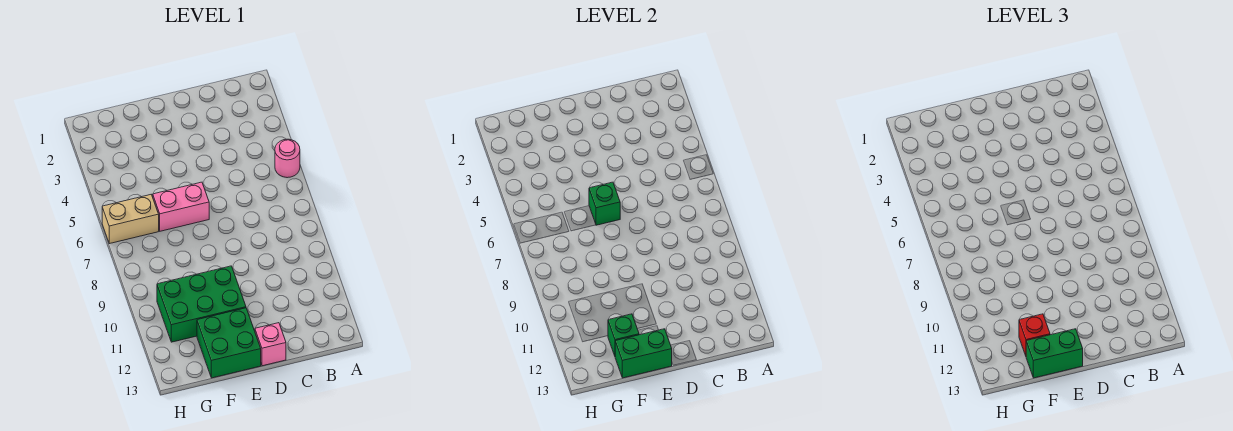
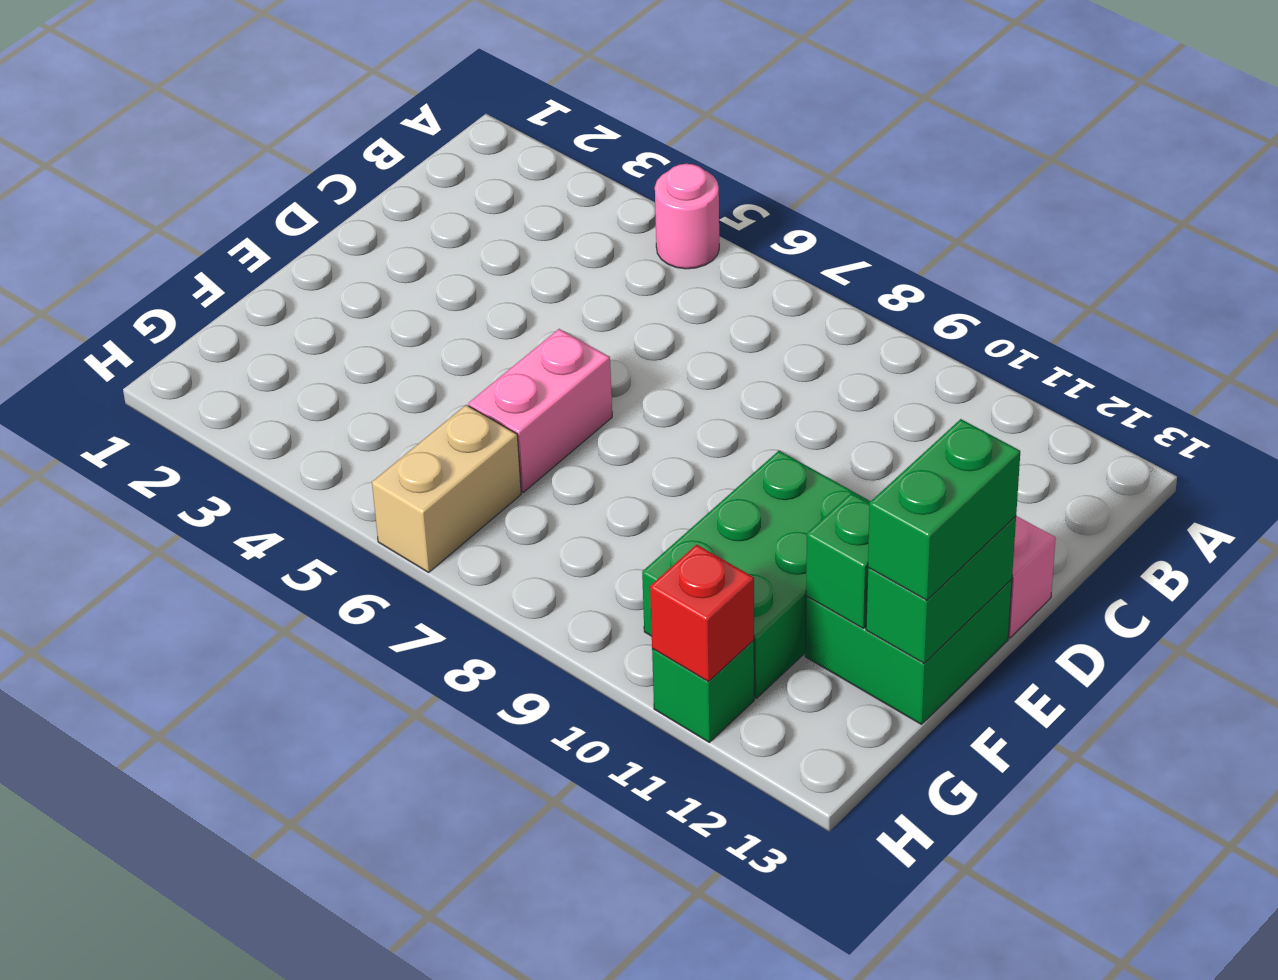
green 1x1 brick [589,182,620,225] -> green 1x1 brick moved to [652,640,754,742]
red 1x1 brick [1019,314,1050,356] -> red 1x1 brick moved to [650,545,754,681]

